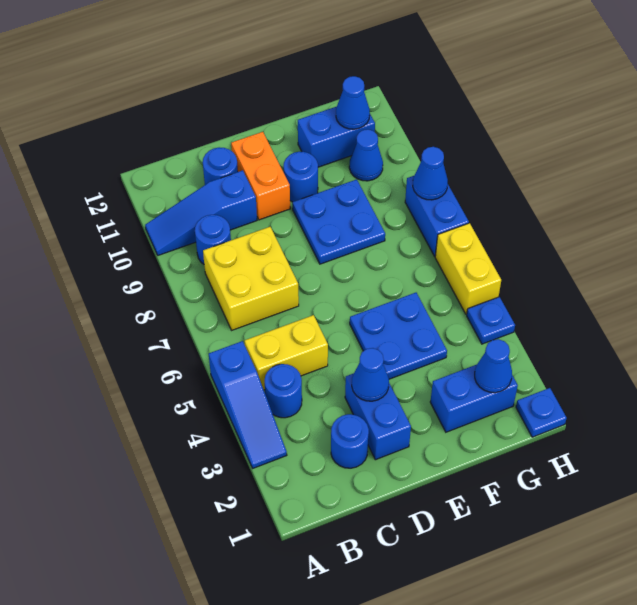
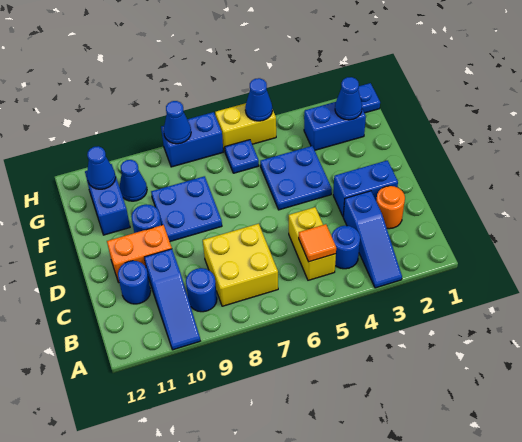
blue 1x3 slope [209,341,287,468] -> blue 1x3 slope turned to [343,191,402,288]
none -> orange 1x1 tile [299,224,336,262]
blue 1x1 round brick [331,414,369,468] -> orange 1x1 round brick [376,186,405,229]
blue 1x1 cone [352,348,389,401] -> blue 1x1 cone moved to [245,78,272,121]
blue 1x2 brick [430,365,518,432] -> blue 1x2 brick turned to [304,102,366,150]
blue 1x1 plate [467,297,515,344] -> blue 1x1 plate moved to [225,140,259,173]

